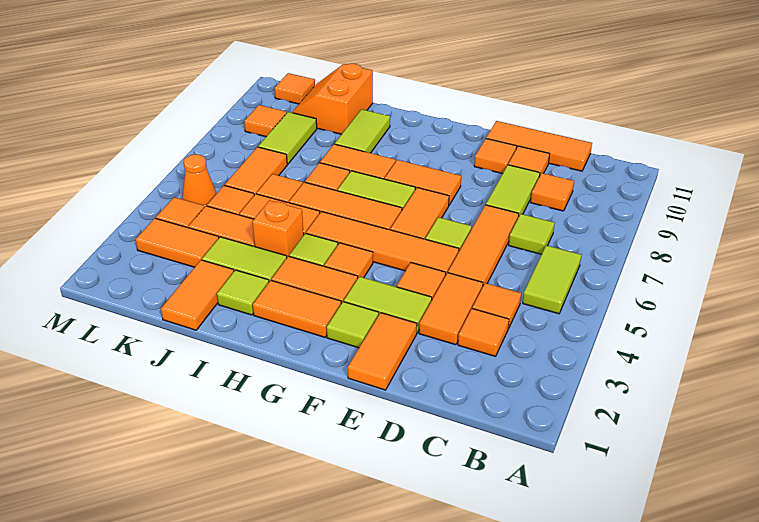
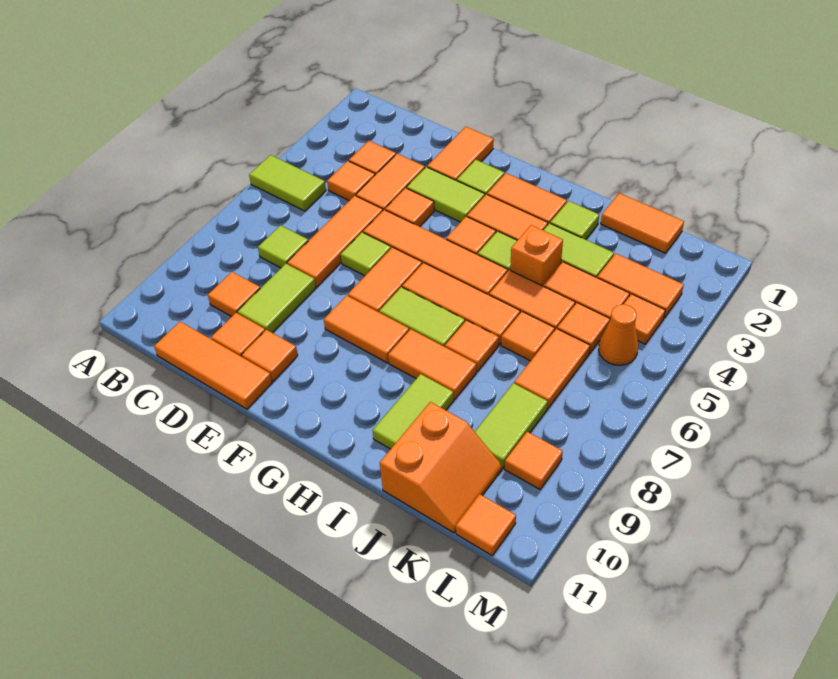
lime 1x2 tile [523,245,581,314] -> lime 1x2 tile turned to [249,155,326,211]
orange 1x2 tile [161,260,234,330] -> orange 1x2 tile turned to [601,193,684,253]

